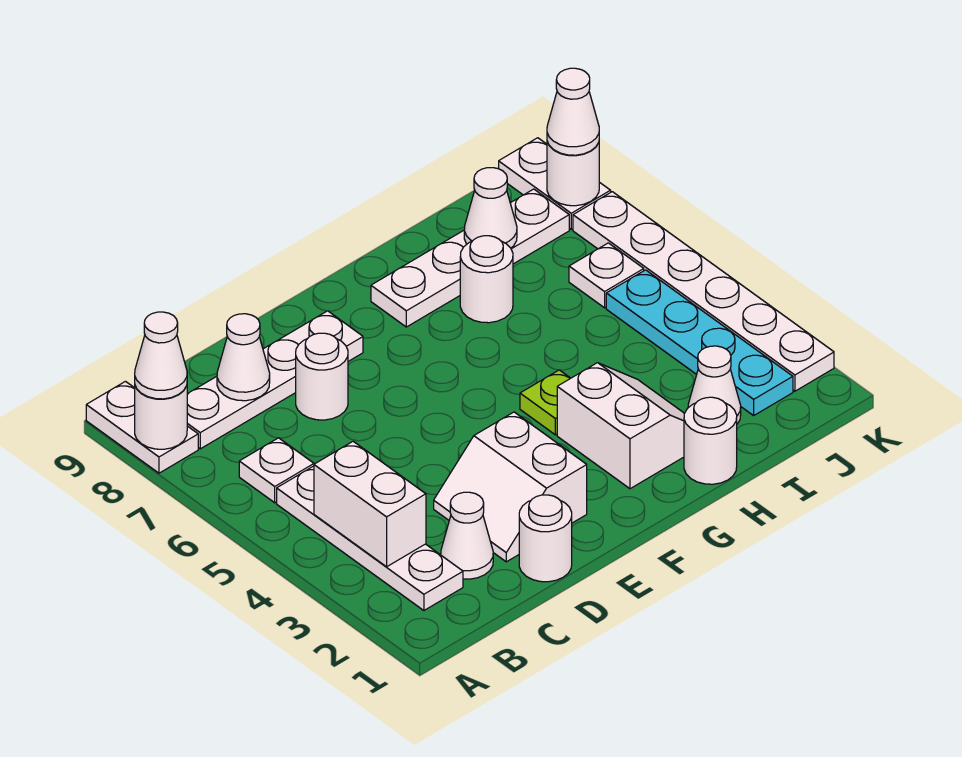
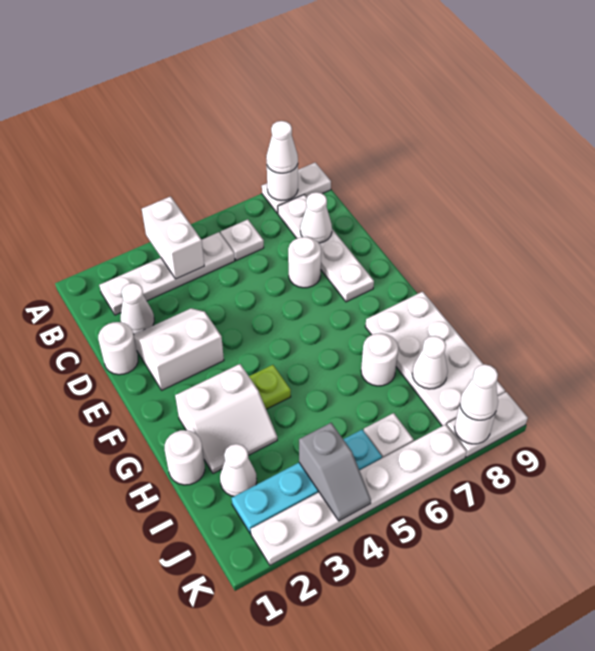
white 1x2 brick [314,442,426,567] -> white 1x2 brick turned to [142,197,204,279]
white 1x4 plate [371,189,569,327] -> white 2x4 plate [365,292,505,426]
none -> grey 1x2 slope [299,423,371,521]

